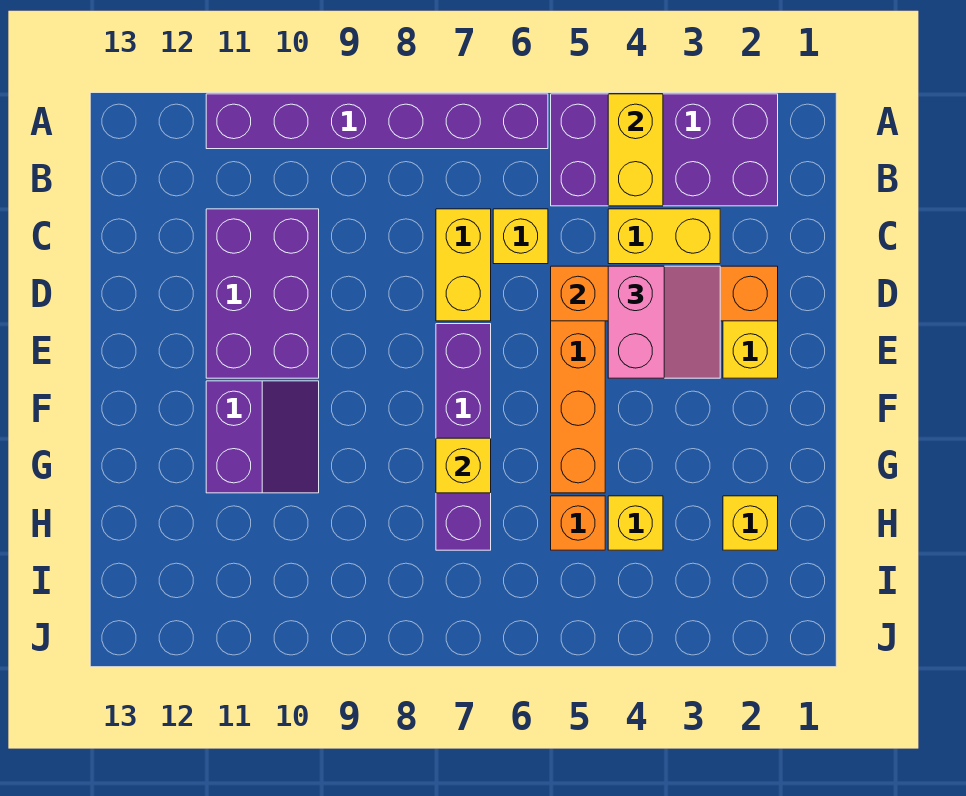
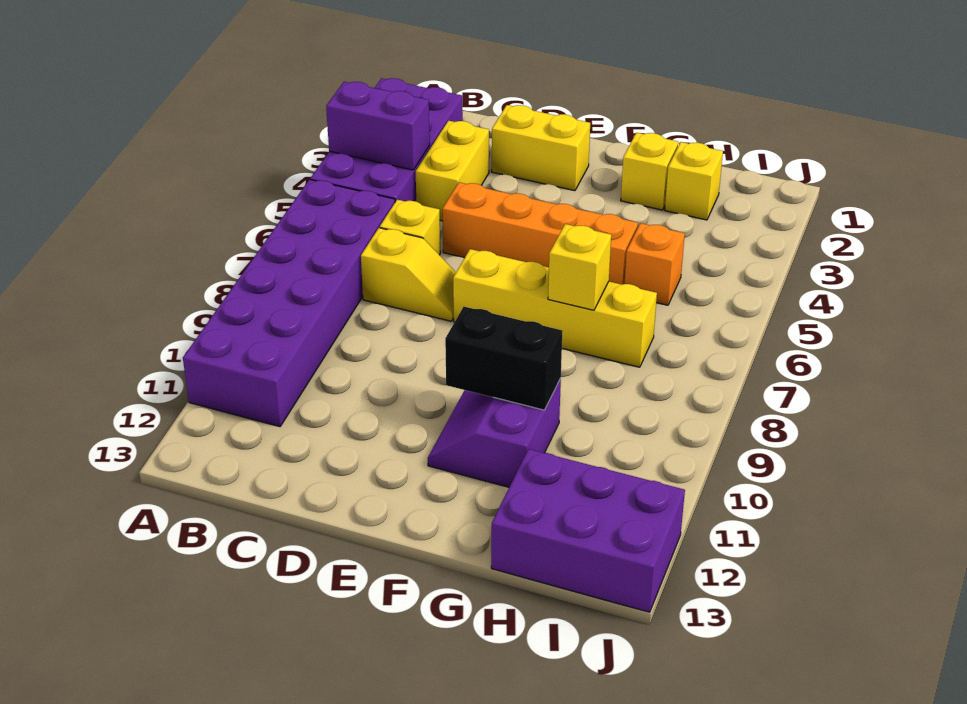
yellow 1x2 brick [608,94,663,206] -> purple 1x2 brick [326,82,430,170]
purple 1x6 brick [206,94,548,149] -> purple 2x6 brick [183,180,395,427]
yellow 1x2 brick [436,209,491,321] -> yellow 1x2 slope [361,228,456,321]
purple 2x3 brick [206,209,319,378] -> purple 2x3 brick moved to [491,449,685,612]
orange 1x4 brick [551,266,778,321] -> none
pink 2x2 slope [608,266,720,378] -> none
purple 1x4 brick [436,324,491,550] -> yellow 1x4 brick [453,249,657,367]
purple 2x2 slope [206,381,319,493] -> purple 2x2 slope turned to [428,378,561,487]
none -> black 1x2 brick [445,307,563,410]
yellow 1x1 brick [608,496,663,550] -> yellow 1x1 brick moved to [621,133,678,210]

